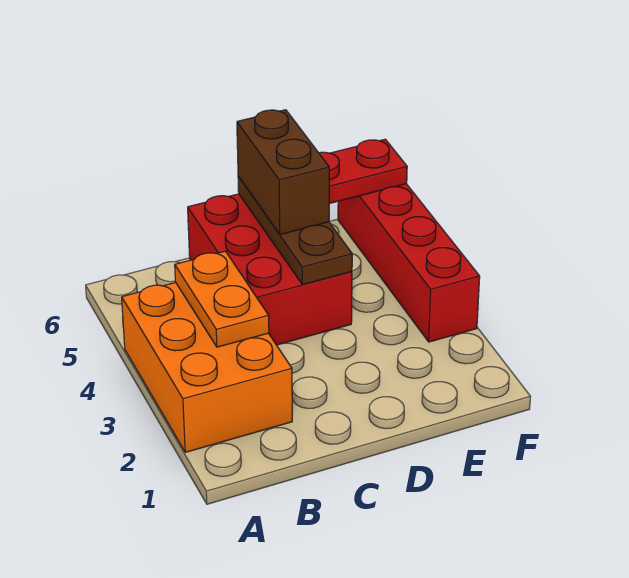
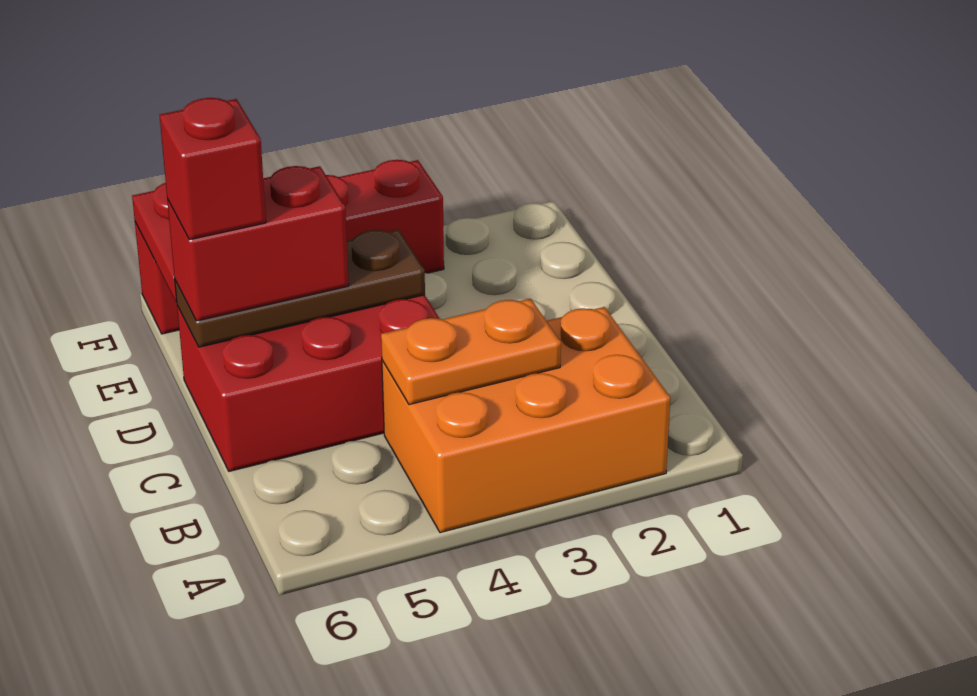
brown 1x2 brick [237,110,329,235] -> red 1x2 brick [167,166,349,321]
none -> red 1x1 brick [160,98,266,240]

